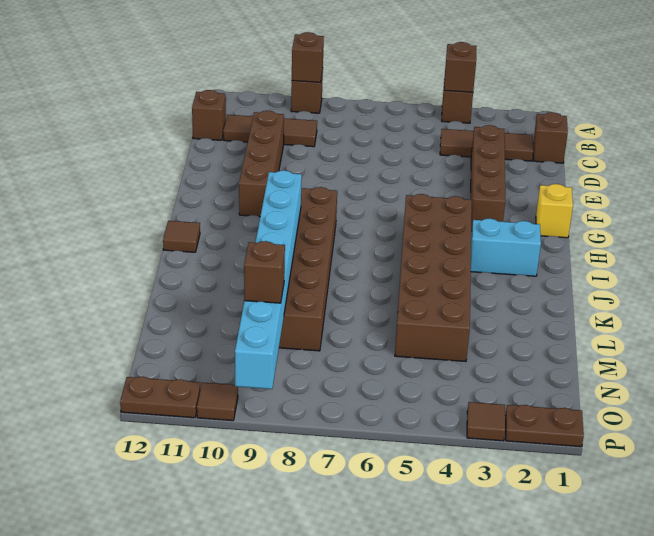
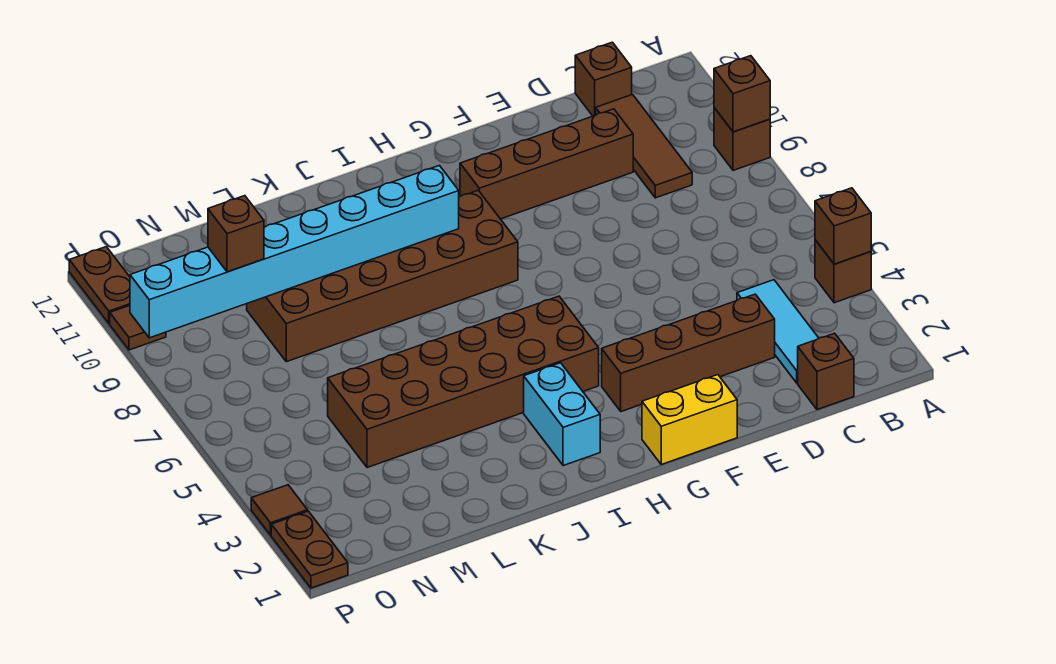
brown 1x3 tile [440,129,533,161] -> cyan 1x3 tile [737,280,818,383]
yellow 1x1 brick [536,184,573,238] -> yellow 1x2 brick [642,375,737,464]
brown 1x1 tile [163,221,200,252] -> none

